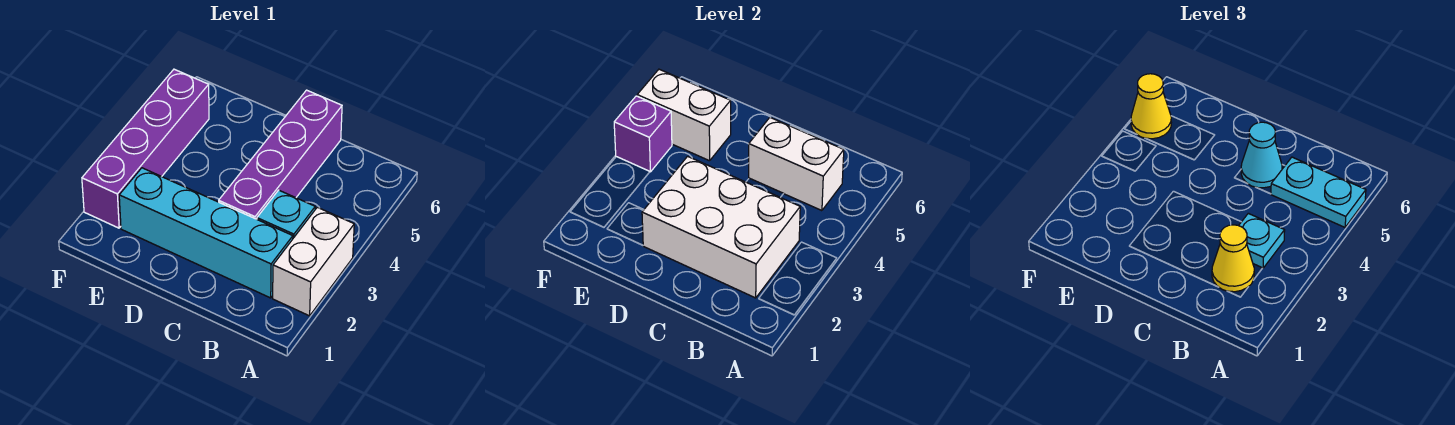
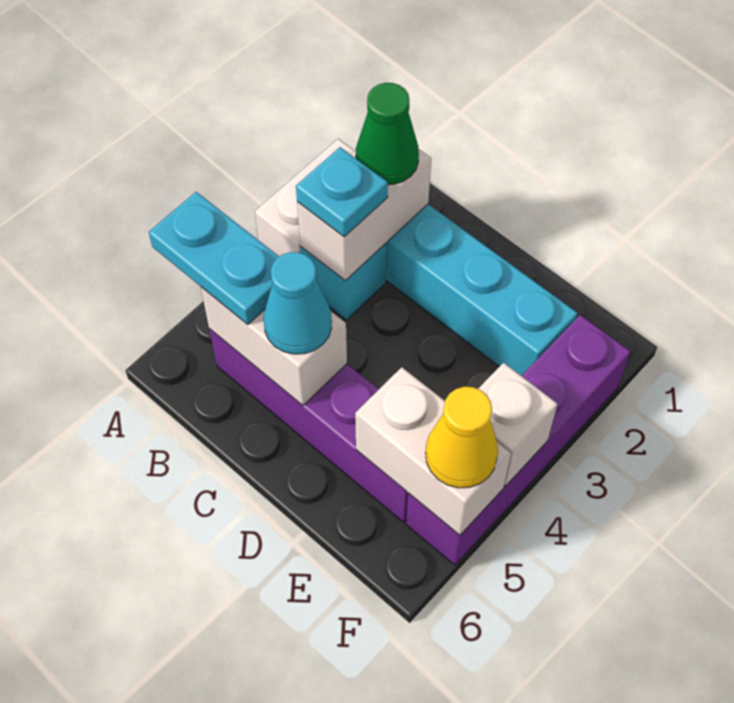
white 2x3 brick [642,156,800,298] -> white 1x2 brick [297,149,431,281]
yellow 1x1 cone [1212,225,1254,292] -> green 1x1 cone [356,83,419,185]
purple 1x4 brick [219,90,342,219] -> purple 1x4 brick turned to [209,329,408,522]
purple 1x1 brick [614,96,672,172] -> white 1x1 brick [478,363,558,486]

